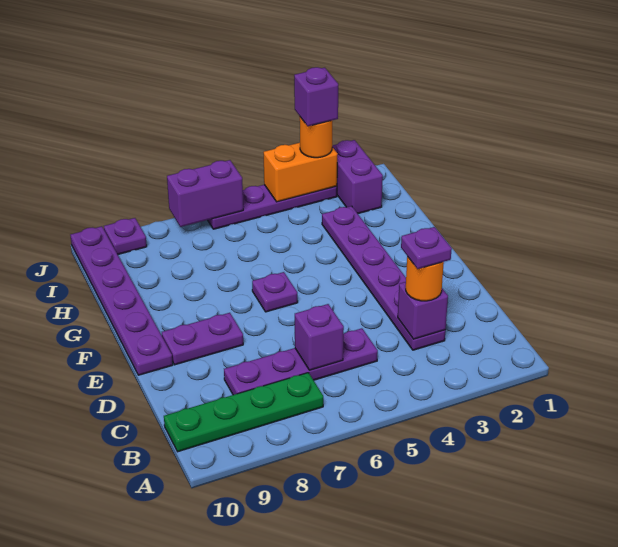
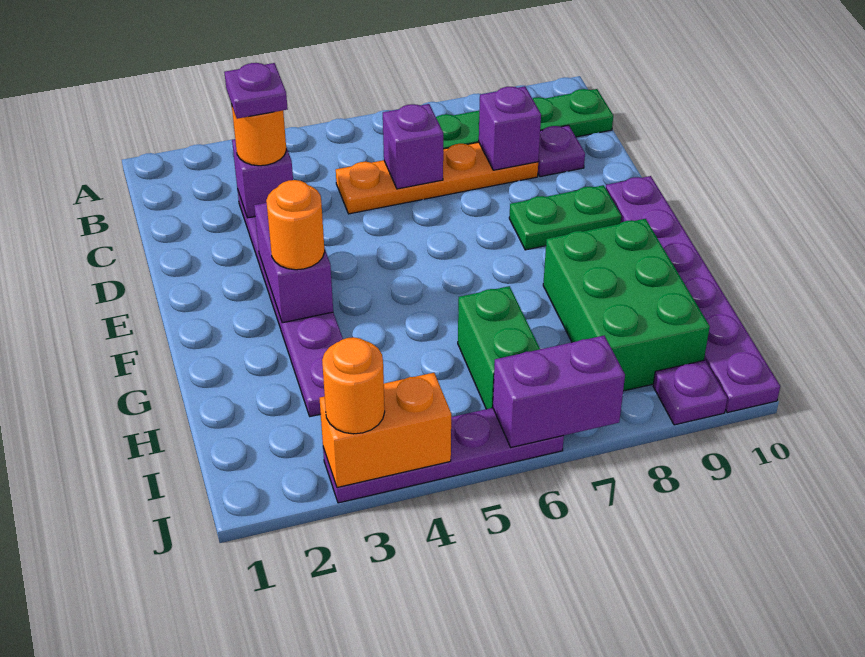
purple 1x4 plate [224,328,378,395] -> orange 1x4 plate [336,142,538,214]
purple 1x2 plate [162,313,243,365] -> green 1x2 plate [509,185,621,250]
none -> orange 1x1 round brick [266,180,325,270]
purple 1x1 plate [252,272,298,312] -> purple 1x1 plate moved to [538,125,585,177]
none -> green 2x3 brick [543,219,710,391]
none -> green 1x2 brick [458,286,540,409]
purple 1x2 brick [332,140,383,214] -> purple 1x2 brick moved to [254,203,333,323]
purple 1x1 brick [294,67,338,126] -> purple 1x1 brick moved to [479,86,541,170]

